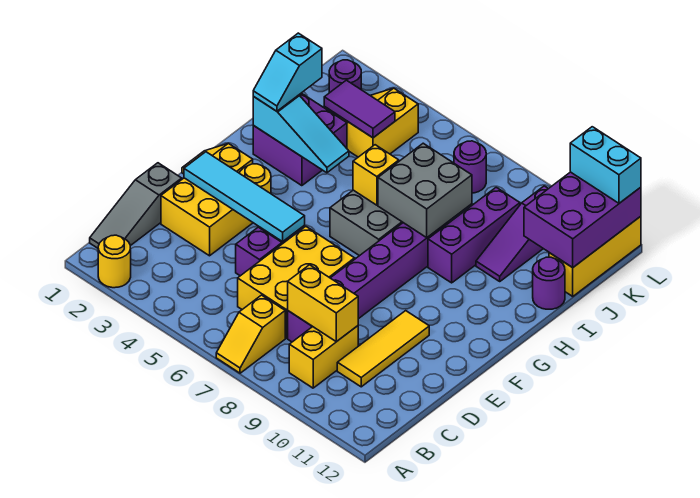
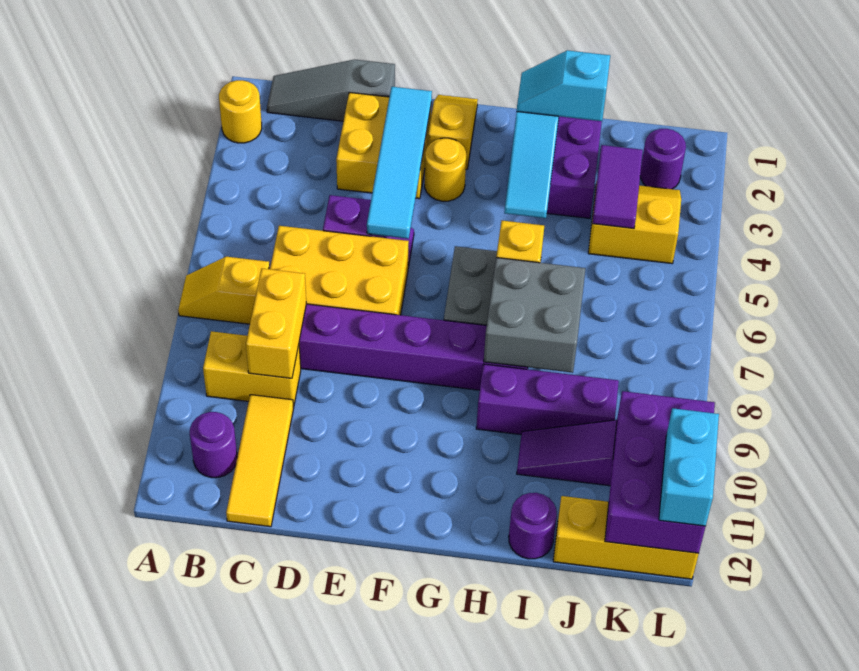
yellow 1x3 tile [337,311,429,387] -> yellow 1x3 tile turned to [226,395,294,527]
purple 2x3 brick [524,172,641,267] -> purple 2x3 brick turned to [605,391,715,553]
purple 1x1 round brick [454,141,486,193] -> purple 1x1 round brick moved to [190,412,237,478]

